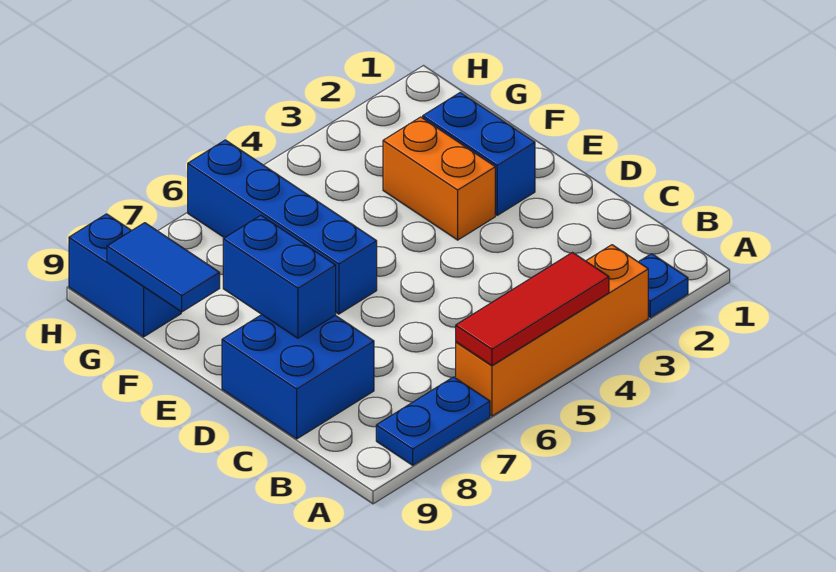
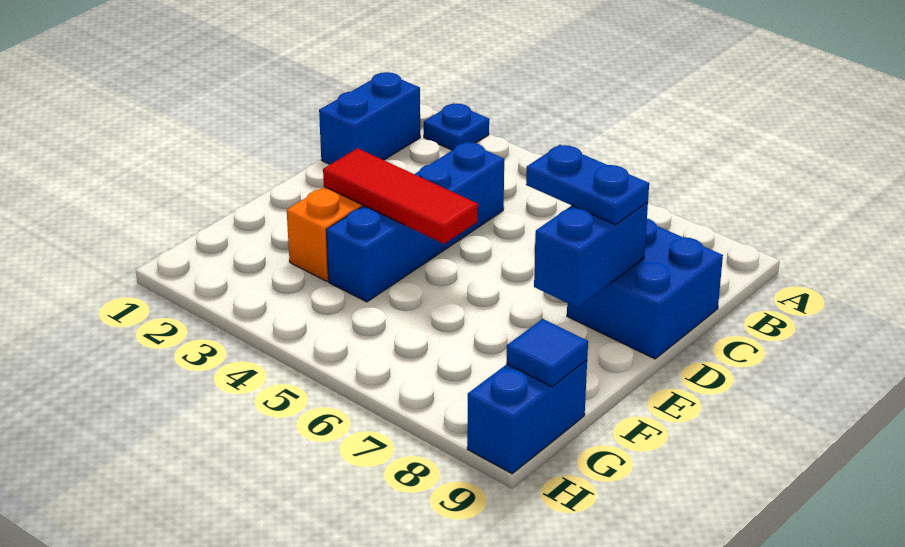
orange 1x4 brick [456,245,648,416] -> none
red 1x3 tile [456,253,609,365] -> red 1x3 tile moved to [323,148,478,244]
blue 1x2 plate [376,377,490,465] -> blue 1x2 plate moved to [526,145,649,225]
blue 1x2 brick [423,92,535,215] -> blue 1x2 brick moved to [319,72,420,164]
blue 1x4 brick [188,140,377,314] -> blue 1x4 brick moved to [326,142,504,302]
blue 1x2 tile [107,223,220,312] -> blue 1x1 tile [506,319,588,387]

